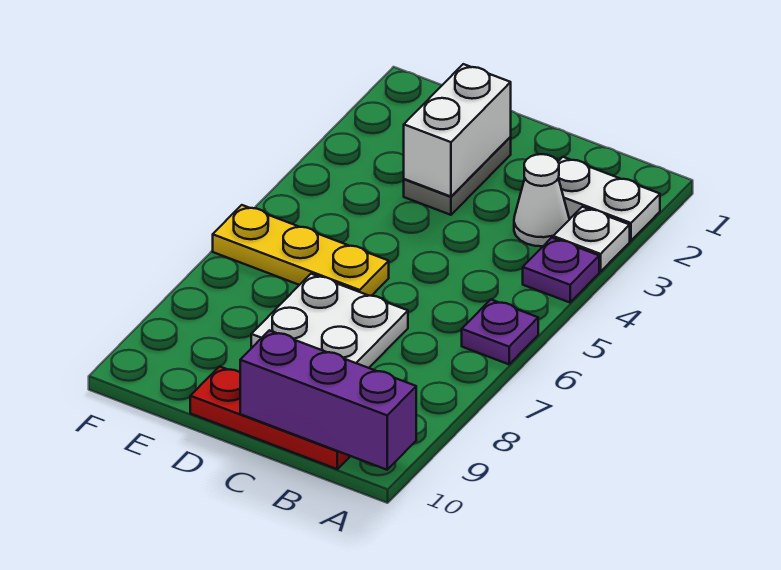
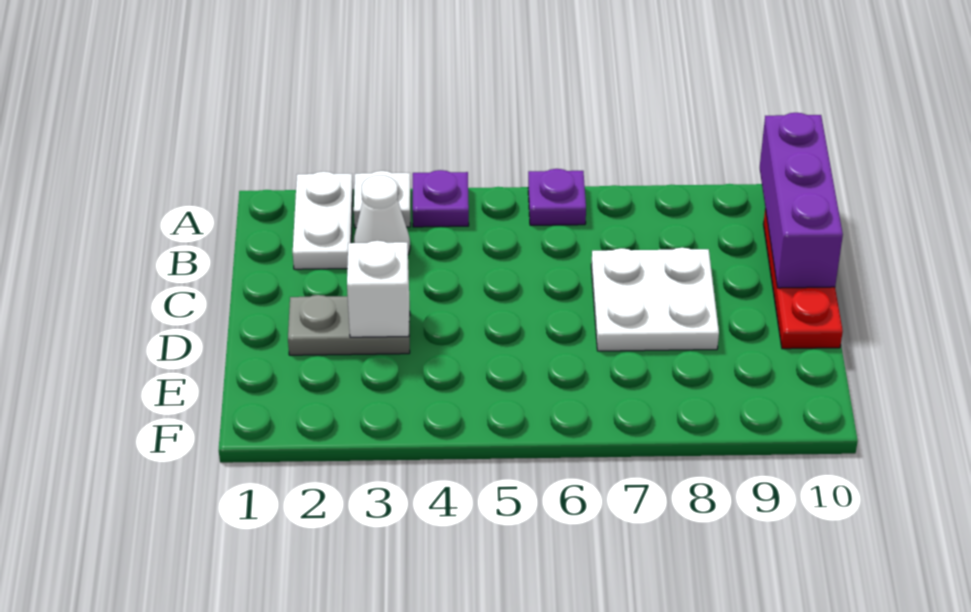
white 1x2 brick [404,64,511,197] -> white 1x1 brick [347,241,409,337]
yellow 1x3 plate [213,205,389,296] -> none

